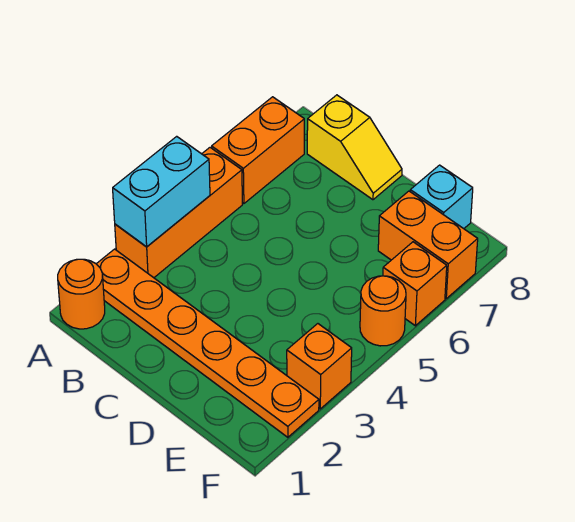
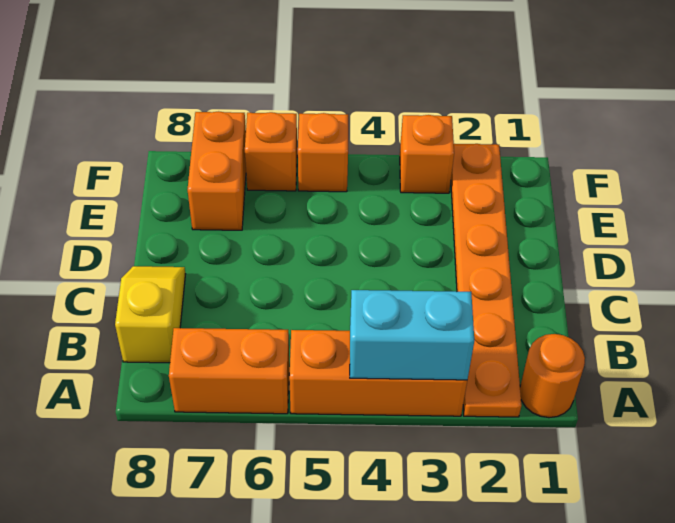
cyan 1x1 brick [410,165,473,229] -> none
orange 1x1 round brick [360,276,406,346] -> orange 1x1 brick [297,113,348,192]

